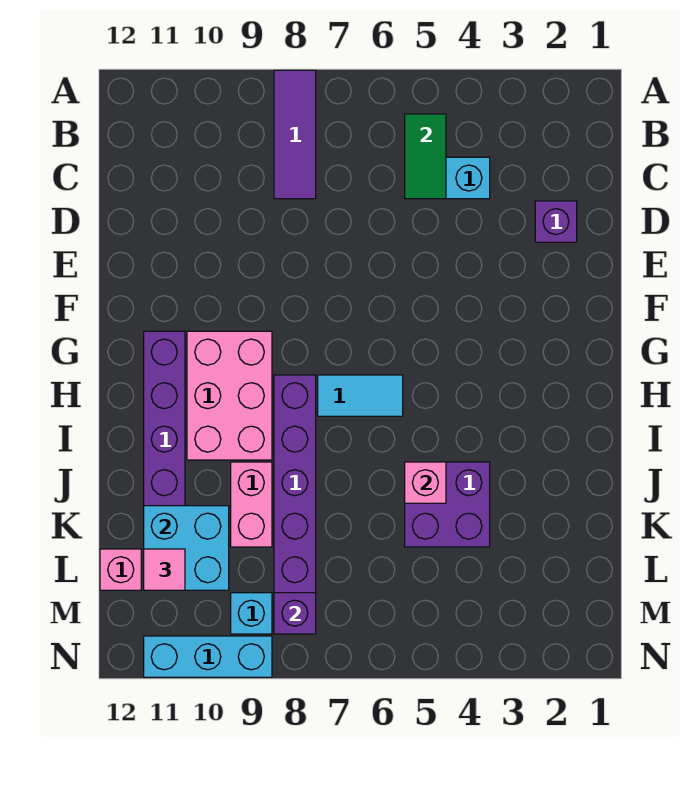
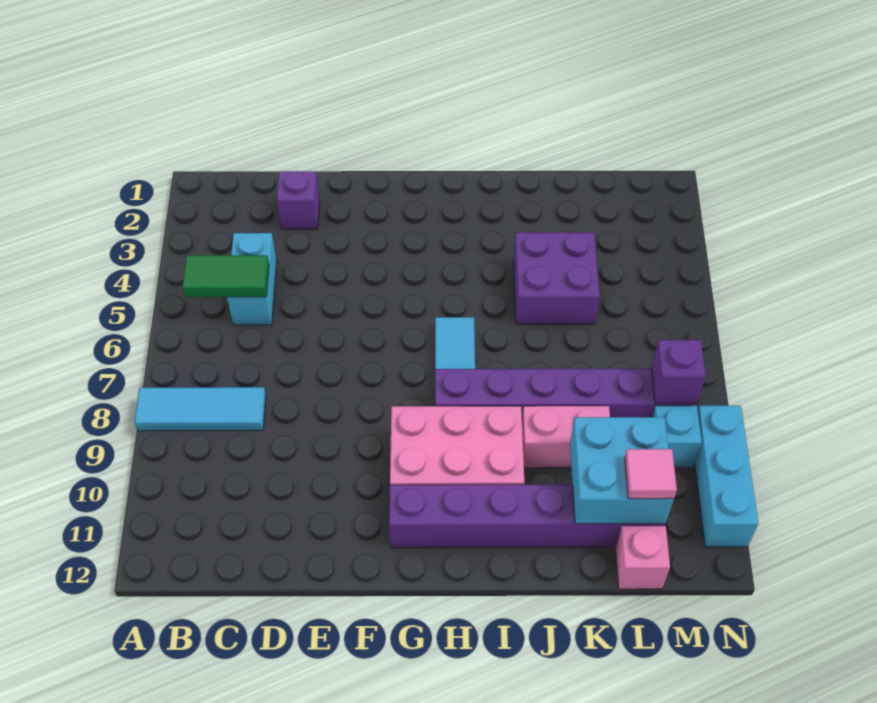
purple 1x3 tile [274,70,316,199] -> cyan 1x3 tile [135,387,266,431]
pink 1x1 brick [405,462,446,503] -> none

